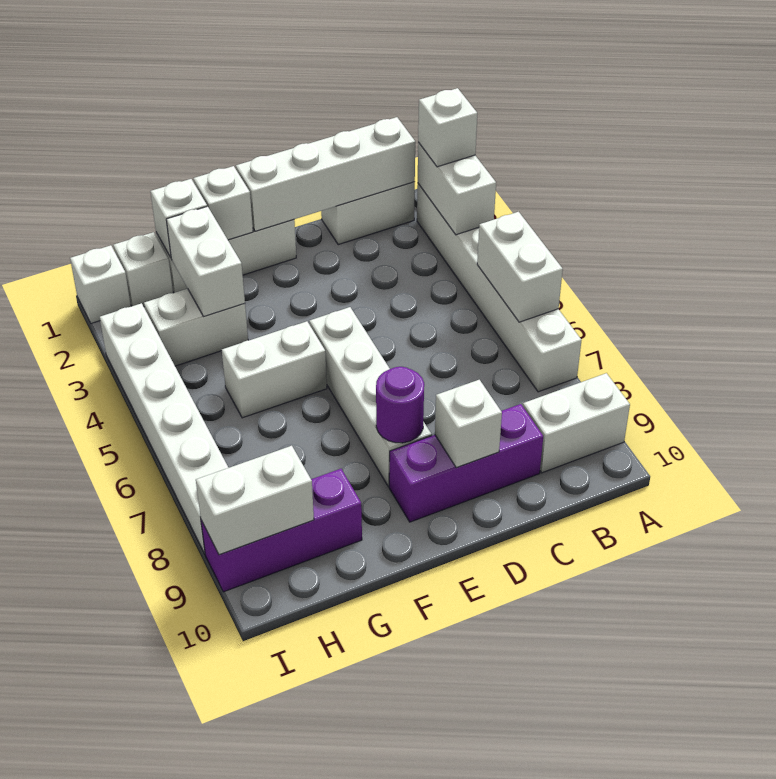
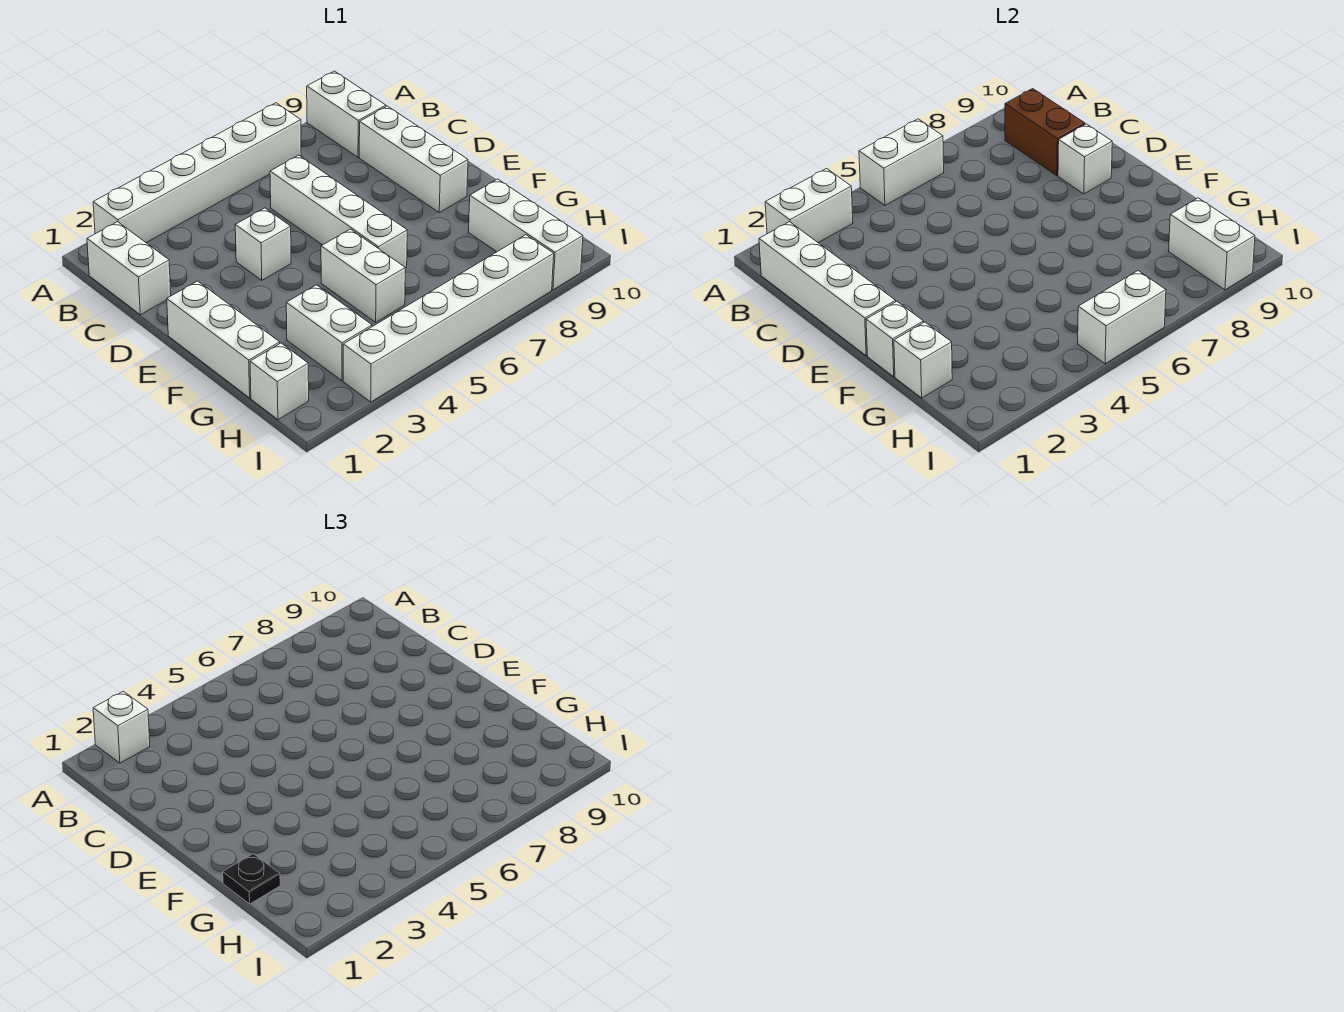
none -> brown 1x2 brick [1005,89,1085,175]
purple 1x3 brick [389,404,543,522] -> white 1x3 brick [359,106,468,212]
white 1x4 brick [309,307,432,487] -> white 1x4 brick turned to [270,155,407,268]
purple 1x1 round brick [376,367,424,443] -> none
none -> black 1x1 plate [223,854,280,904]
white 1x2 brick [166,206,245,317] -> white 1x2 brick moved to [1078,271,1166,364]
purple 1x3 brick [201,469,362,592] -> white 1x3 brick [469,179,583,290]
white 1x1 brick [70,245,131,323] -> white 1x1 brick moved to [235,208,291,280]

